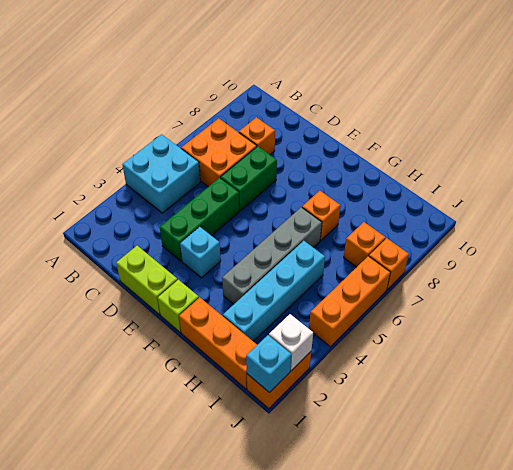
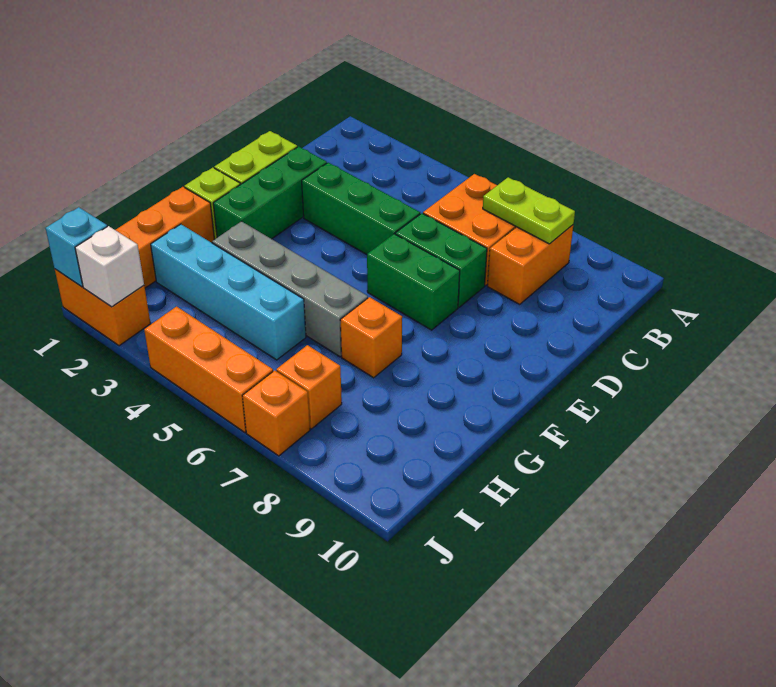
cyan 2x2 brick [122,134,200,213] -> none
none -> lime 1x2 plate [483,177,575,244]
orange 1x1 brick [239,117,275,155] -> orange 1x2 brick [487,225,573,304]
none -> green 1x3 brick [213,146,327,239]
cyan 1x1 brick [180,227,221,278] -> none
none -> green 1x2 brick [367,234,460,330]

